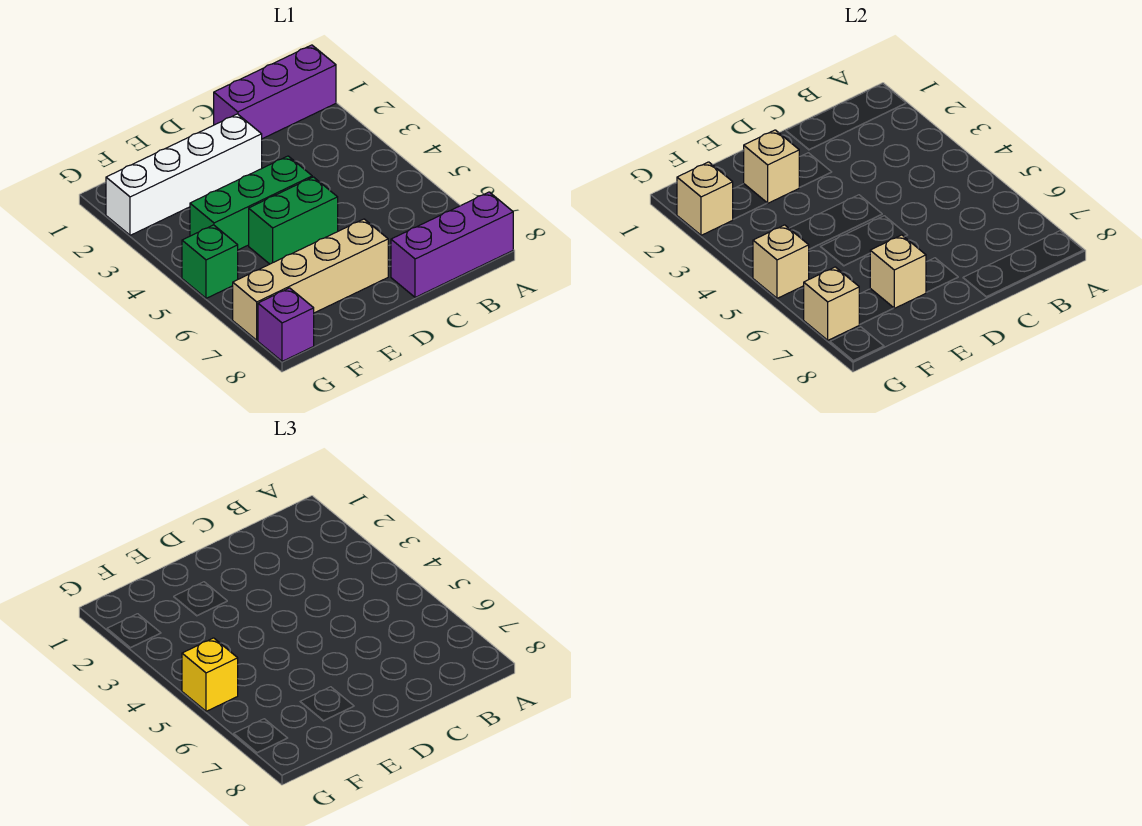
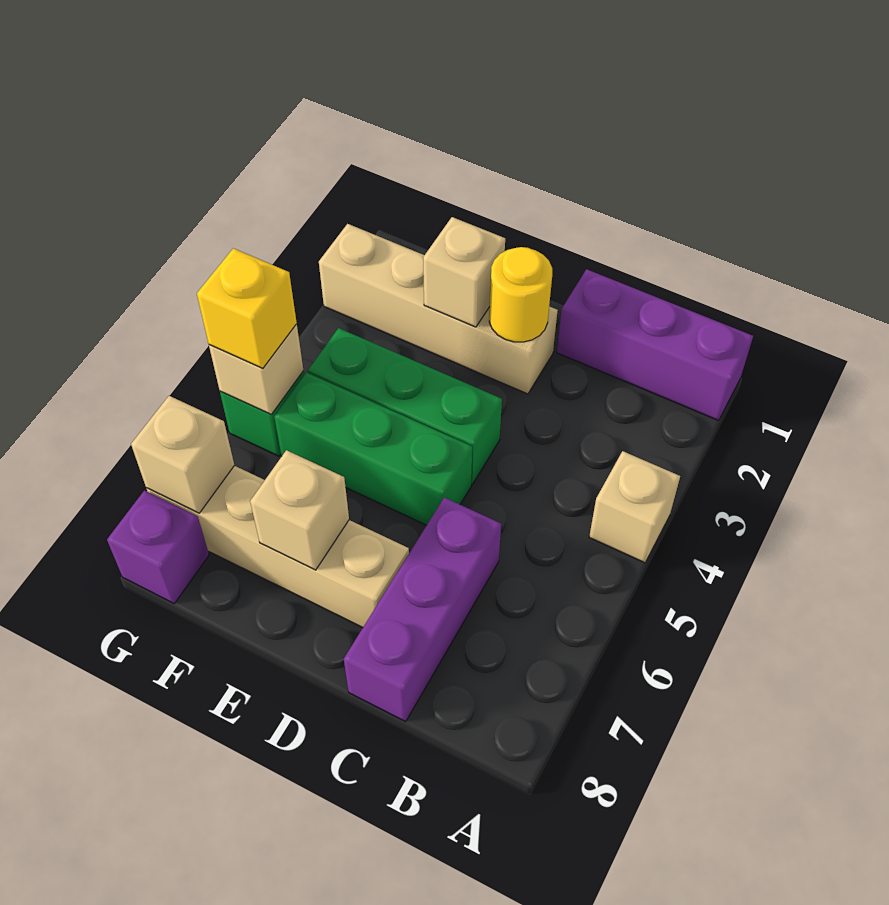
purple 1x3 brick [391,192,513,297] -> purple 1x3 brick turned to [344,497,501,722]
white 1x4 brick [106,114,262,235] -> tan 1x4 brick [319,224,558,394]
none -> yellow 1x1 round brick [489,247,552,342]
green 1x2 brick [249,177,338,264] -> green 1x3 brick [274,372,472,525]
tan 1x1 brick [677,162,733,235] -> tan 1x1 brick moved to [589,451,680,563]

